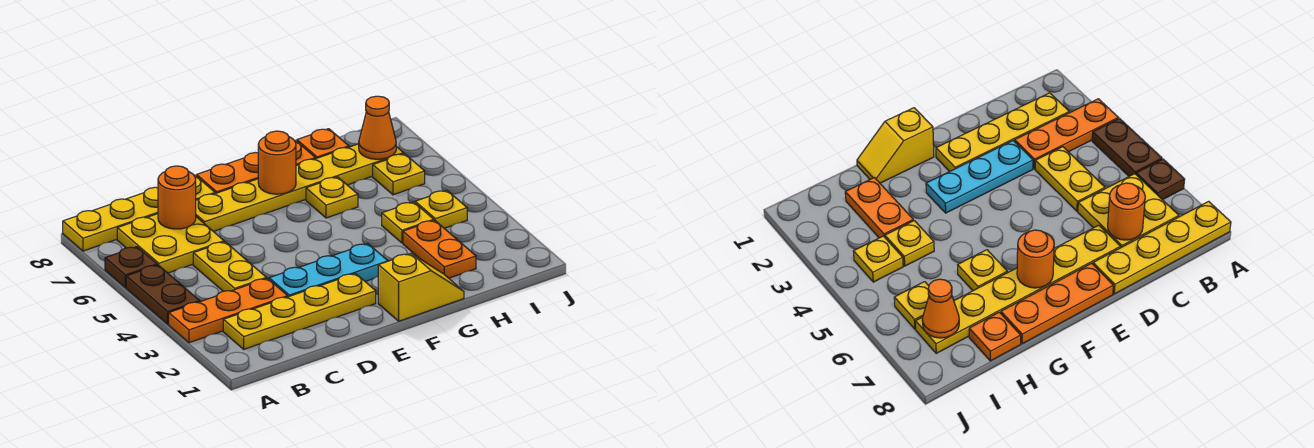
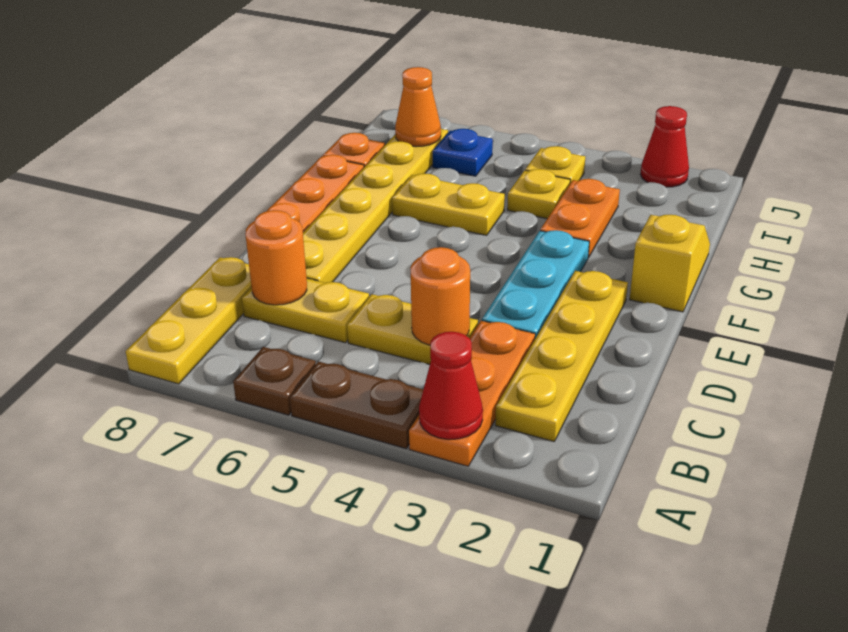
none -> red 1x1 cone [419,332,483,440]
yellow 1x4 plate [63,175,215,251] -> yellow 1x3 plate [126,257,252,384]
yellow 2x2 plate [117,214,224,273] -> yellow 1x2 plate [242,279,369,343]
orange 1x1 round brick [258,131,296,194] -> orange 1x1 round brick moved to [410,247,470,345]
yellow 1x1 plate [306,177,358,218] -> yellow 1x2 plate [392,173,505,235]
orange 1x2 plate [403,220,476,278] -> orange 1x2 plate turned to [540,179,620,258]
yellow 1x1 plate [373,154,425,195] -> blue 1x1 plate [433,129,493,176]
none -> red 1x1 cone [640,106,689,187]

